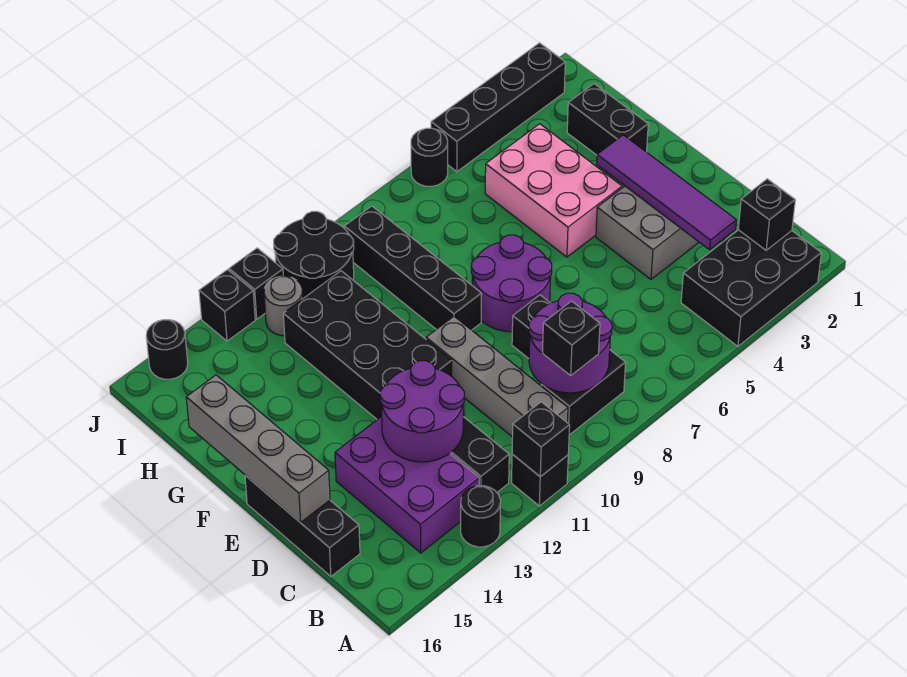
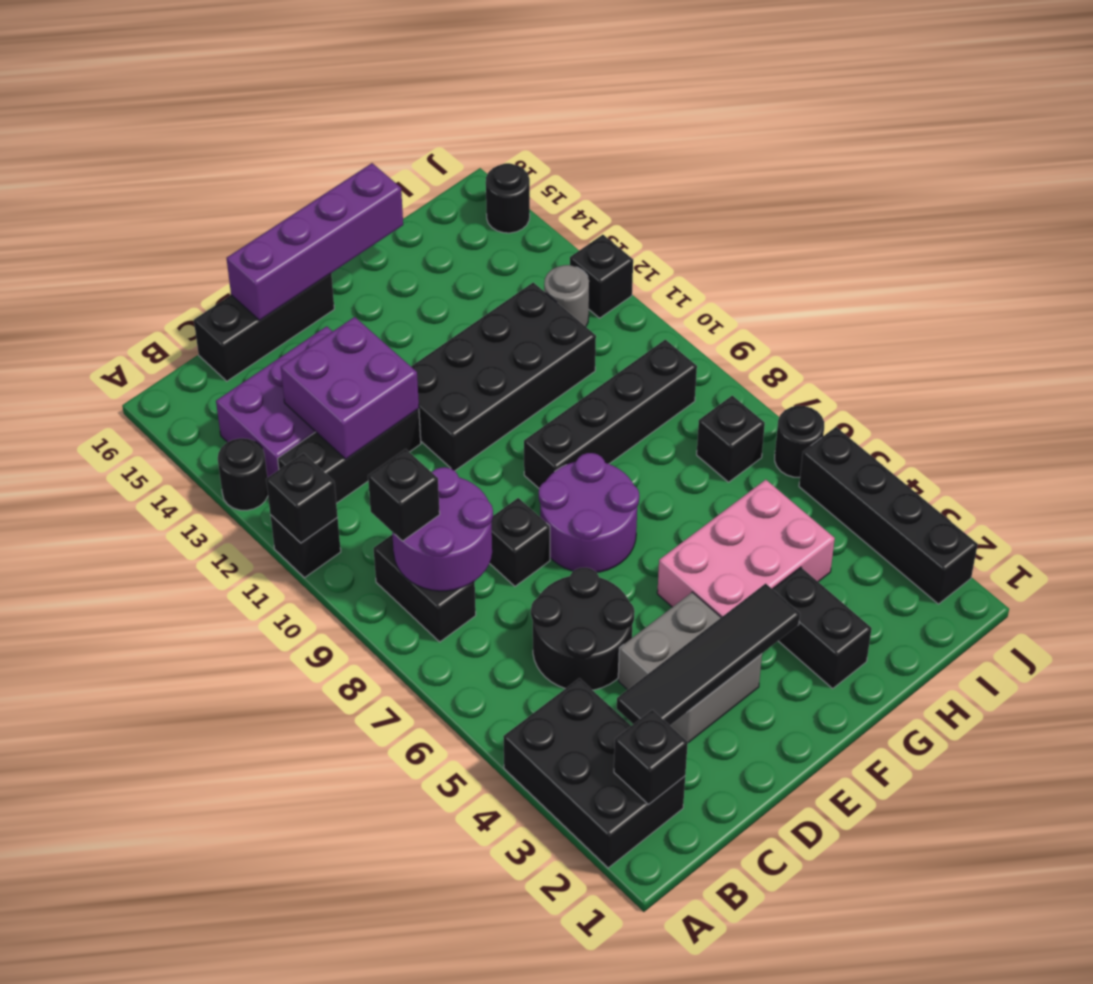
grey 1x4 brick [426,316,568,437] -> none
purple 1x4 tile [597,135,736,250] -> black 1x4 tile [617,583,800,725]
purple 2x2 round brick [380,361,464,462] -> purple 2x2 brick [281,317,419,459]
grey 1x4 brick [186,375,330,523] -> purple 1x4 brick [227,163,403,320]
black 1x2 brick [567,84,648,155] -> black 1x2 brick turned to [773,567,872,688]
black 2x2 round brick [274,211,354,298] -> black 2x2 round brick moved to [531,568,635,690]
black 1x1 brick [199,270,255,341] -> black 1x1 brick moved to [697,396,765,482]

